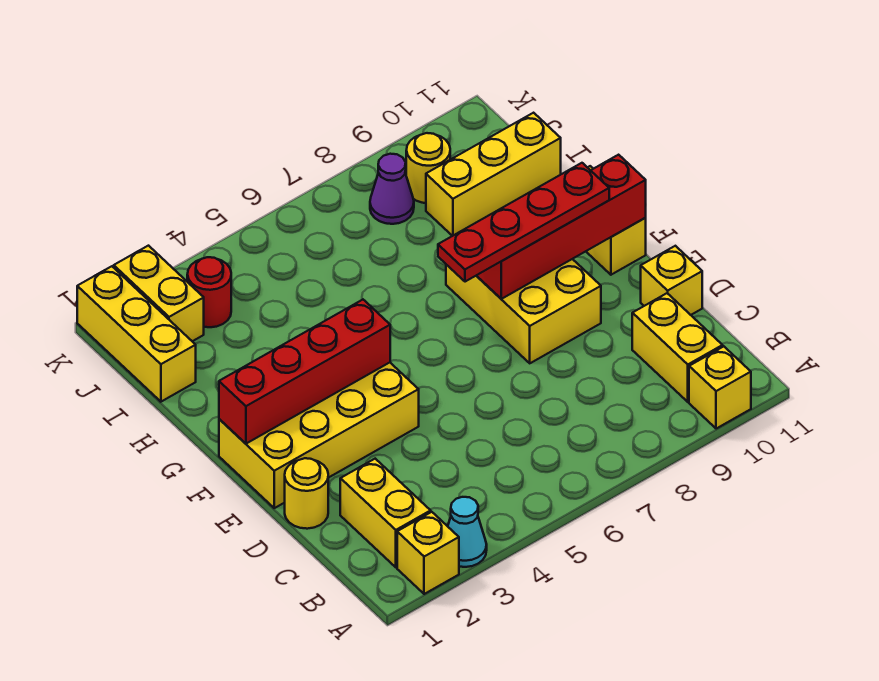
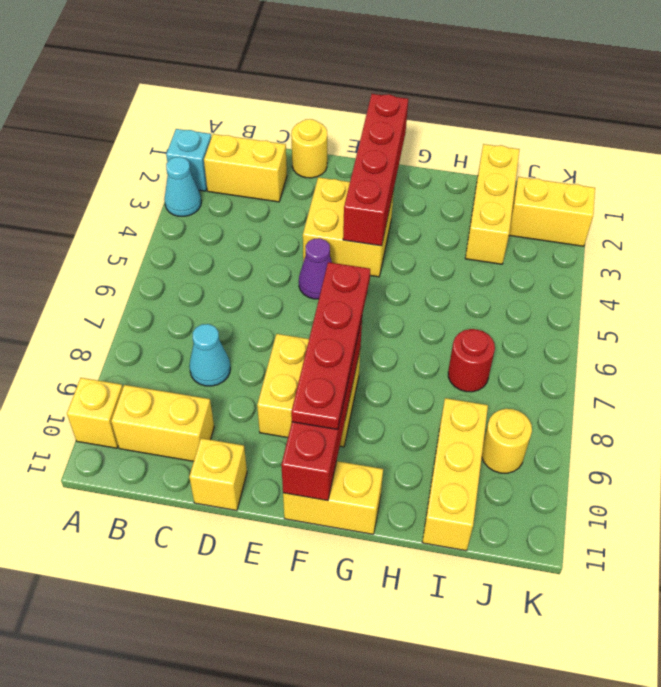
yellow 1x1 brick [397,512,459,594] -> cyan 1x1 brick [166,129,212,191]
none -> cyan 1x1 cone [189,324,230,386]
yellow 2x4 brick [219,363,419,508] -> yellow 2x2 brick [303,177,394,277]
yellow 2x3 brick [446,259,601,363] -> yellow 2x2 brick [257,334,360,447]
yellow 1x3 brick [77,266,196,402] -> yellow 1x3 brick turned to [465,144,520,264]
red 1x1 round brick [187,257,231,327] -> red 1x1 round brick moved to [448,329,495,392]
purple 1x1 cone [370,154,414,224] -> purple 1x1 cone moved to [299,238,332,299]

